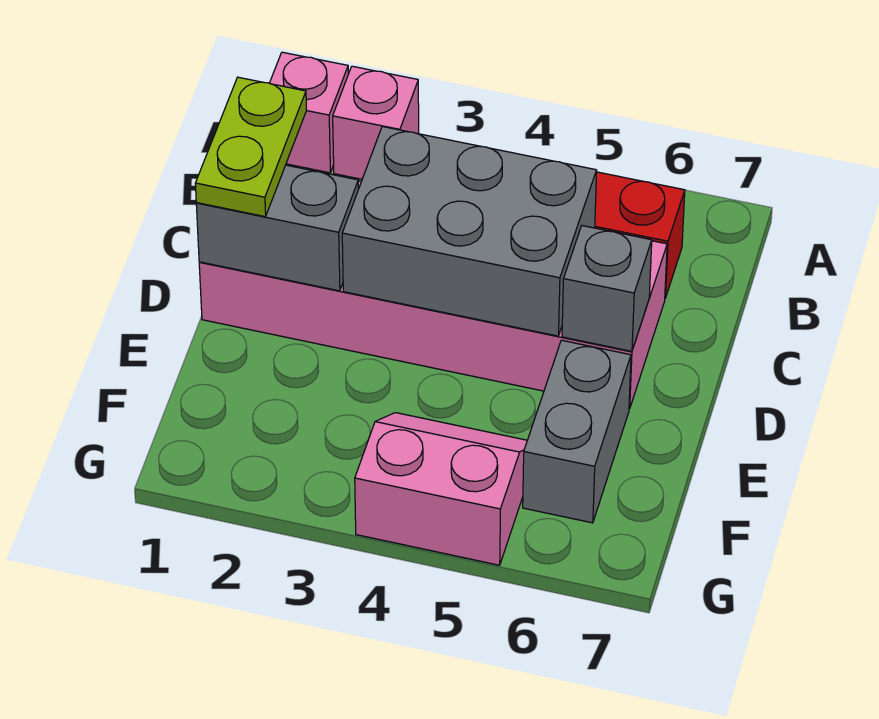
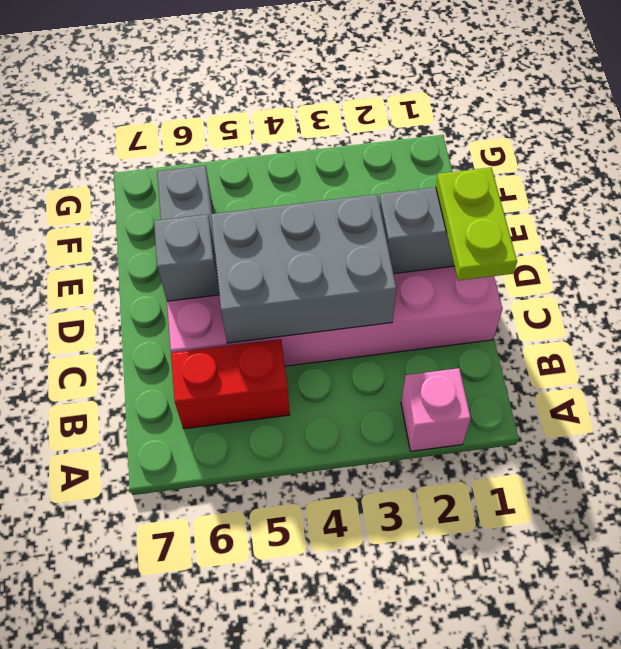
pink 1x1 brick [270,52,348,173] -> none
pink 2x2 slope [355,413,527,565] -> none

